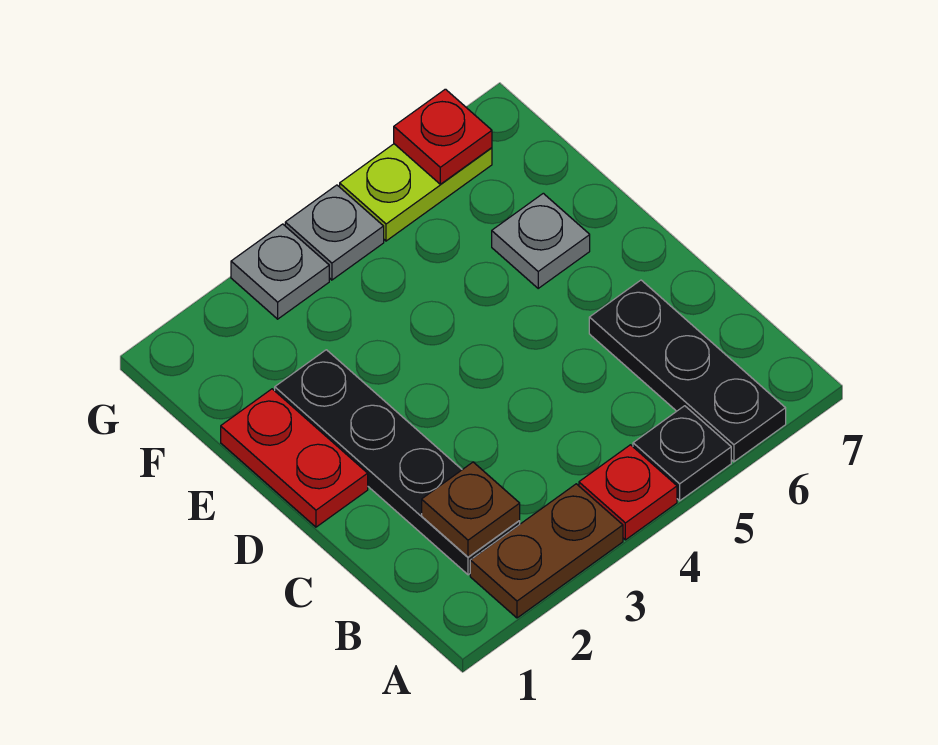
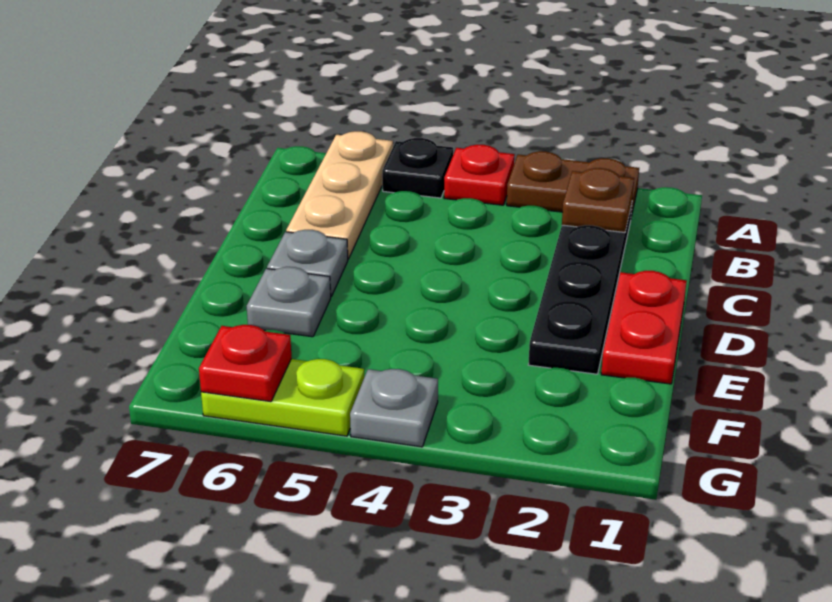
black 1x3 plate [589,280,786,462] -> tan 1x3 plate [286,131,393,259]
grey 1x1 plate [231,224,329,319] -> grey 1x1 plate moved to [267,230,348,296]

